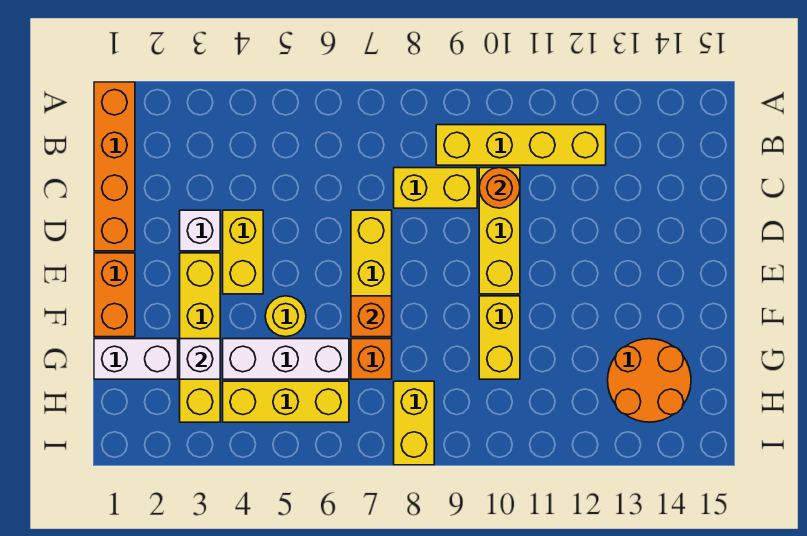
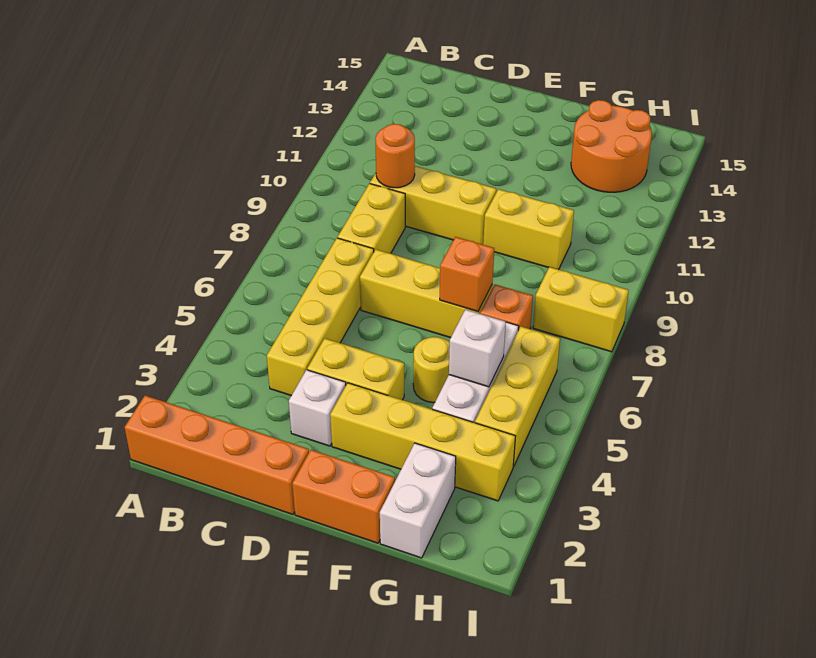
yellow 1x4 brick [436,125,606,165] -> yellow 1x4 brick moved to [267,238,374,396]
white 1x1 brick [180,339,220,379] -> white 1x1 brick moved to [449,310,506,387]

